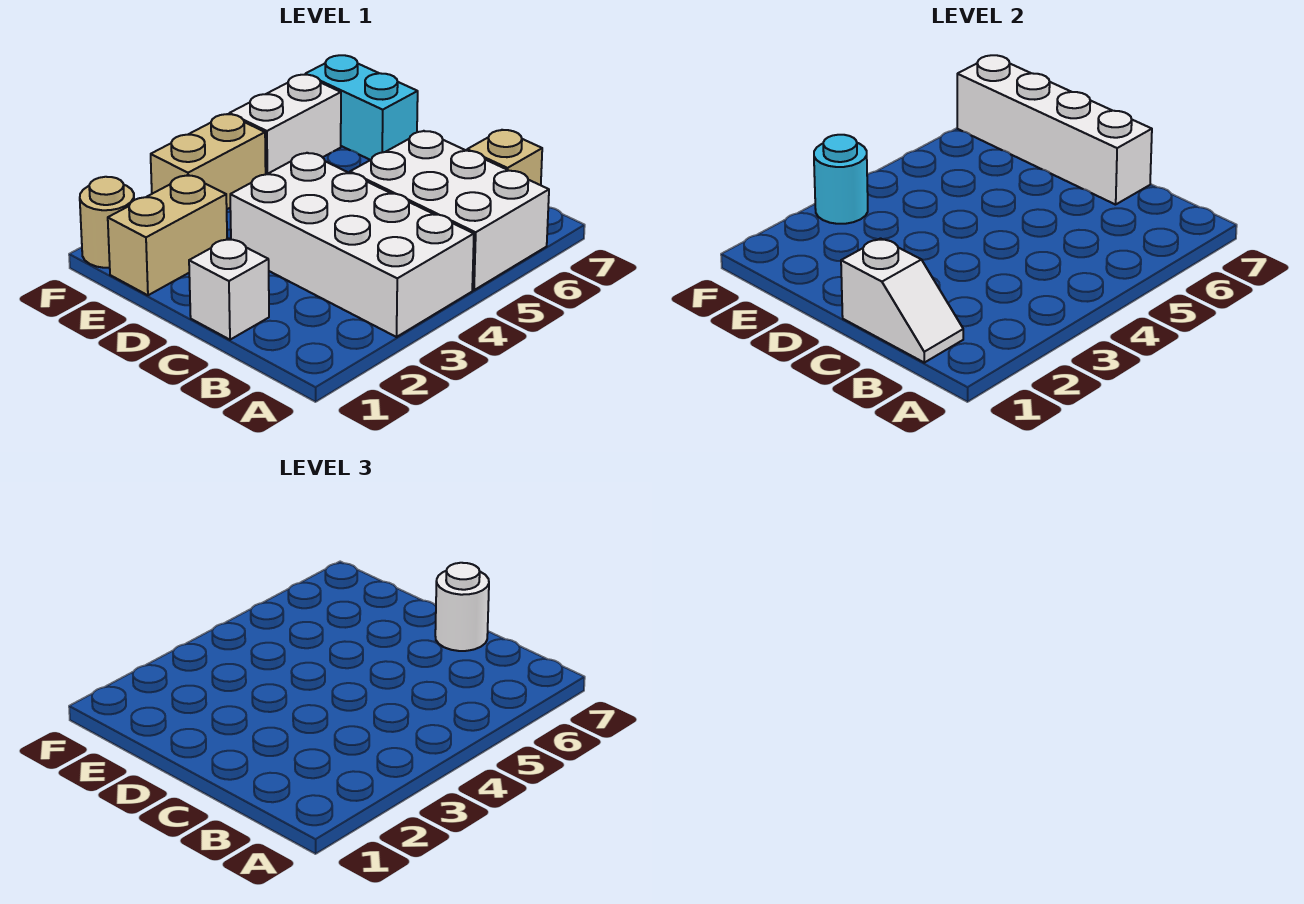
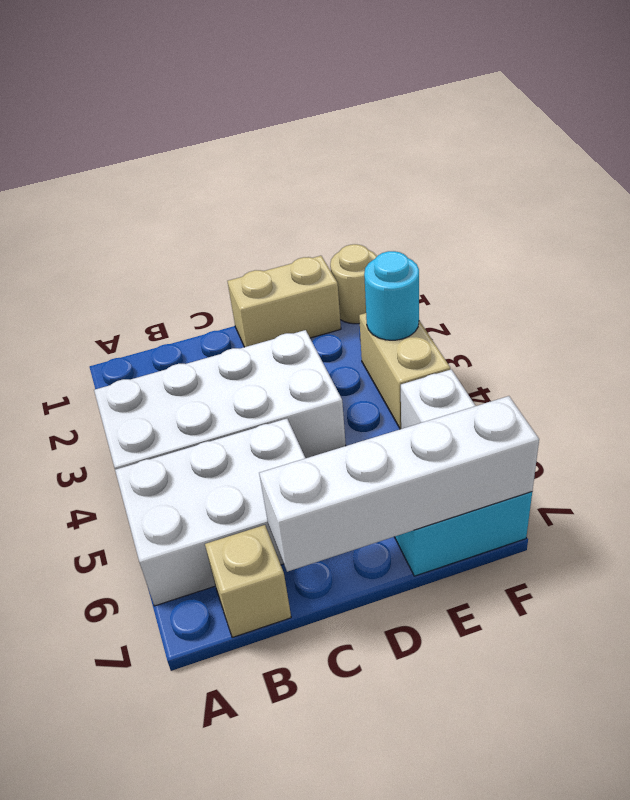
white 1x2 slope [841,238,963,363] -> none
white 1x1 brick [189,238,269,340] -> none
white 1x1 round brick [435,563,489,651] -> none
tan 1x2 brick [108,175,227,295] -> tan 1x2 brick turned to [227,256,341,347]

